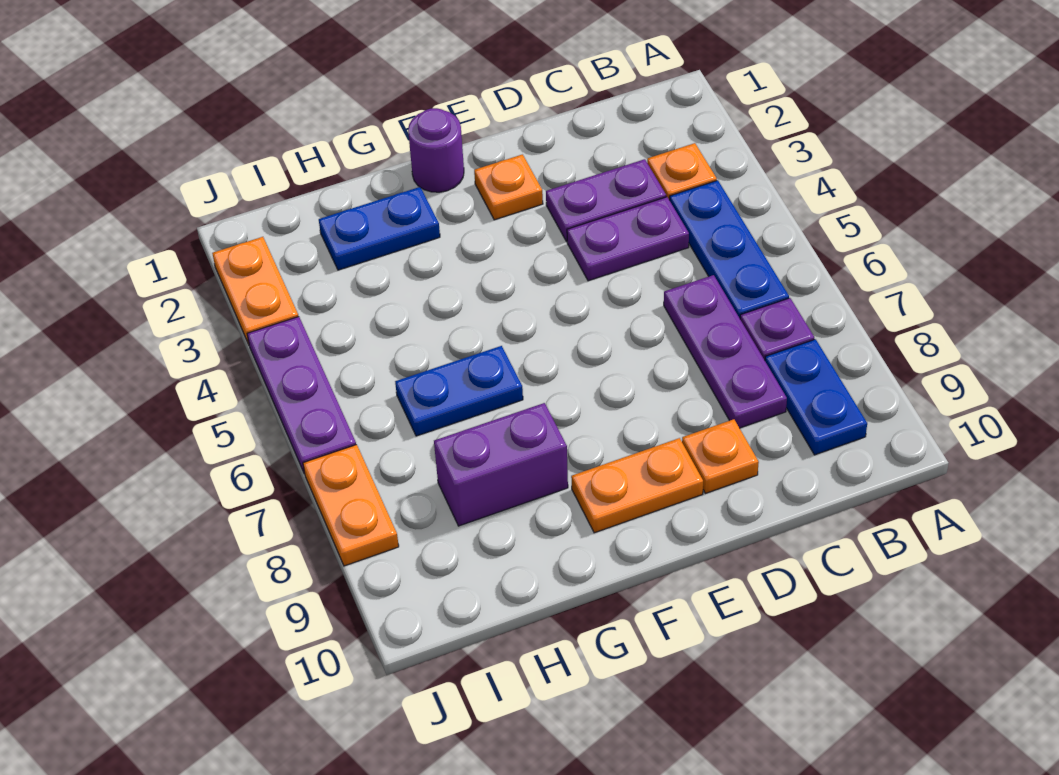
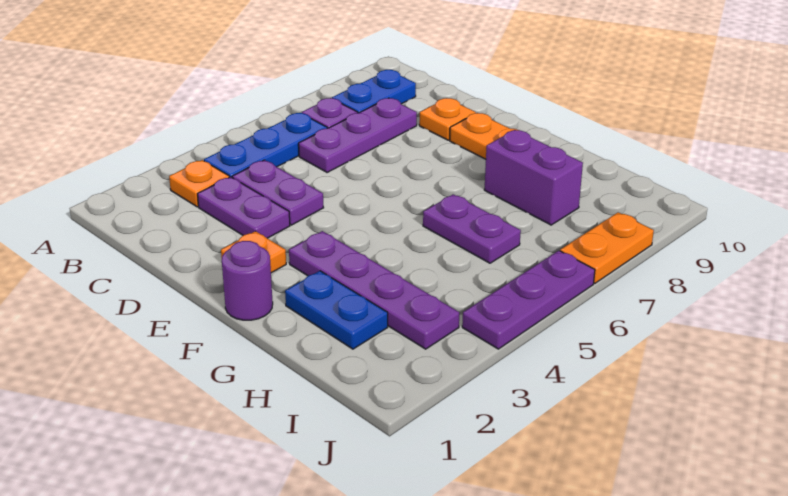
none -> purple 1x4 plate [289,231,459,349]
blue 1x2 plate [395,346,523,436] -> purple 1x2 plate [423,194,521,263]
orange 1x2 plate [212,237,299,344] -> none

